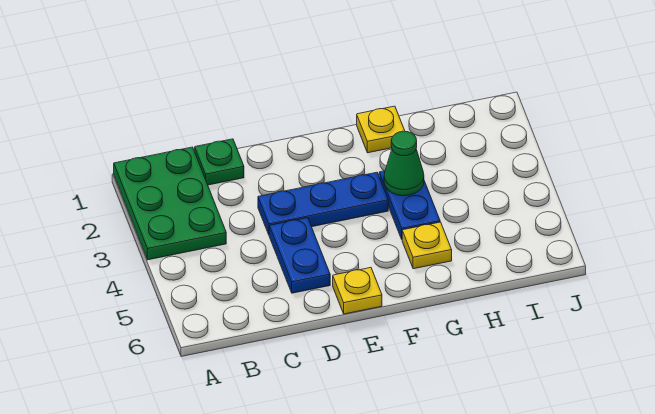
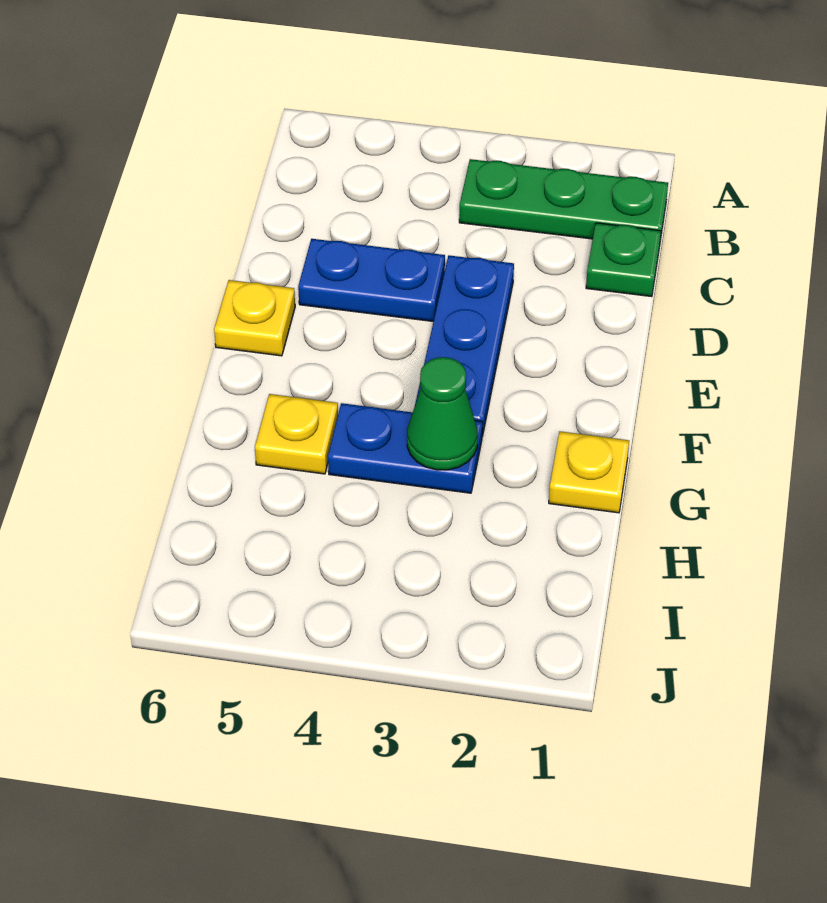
green 2x3 plate [114,147,226,260] -> green 1x3 plate [459,159,668,240]

